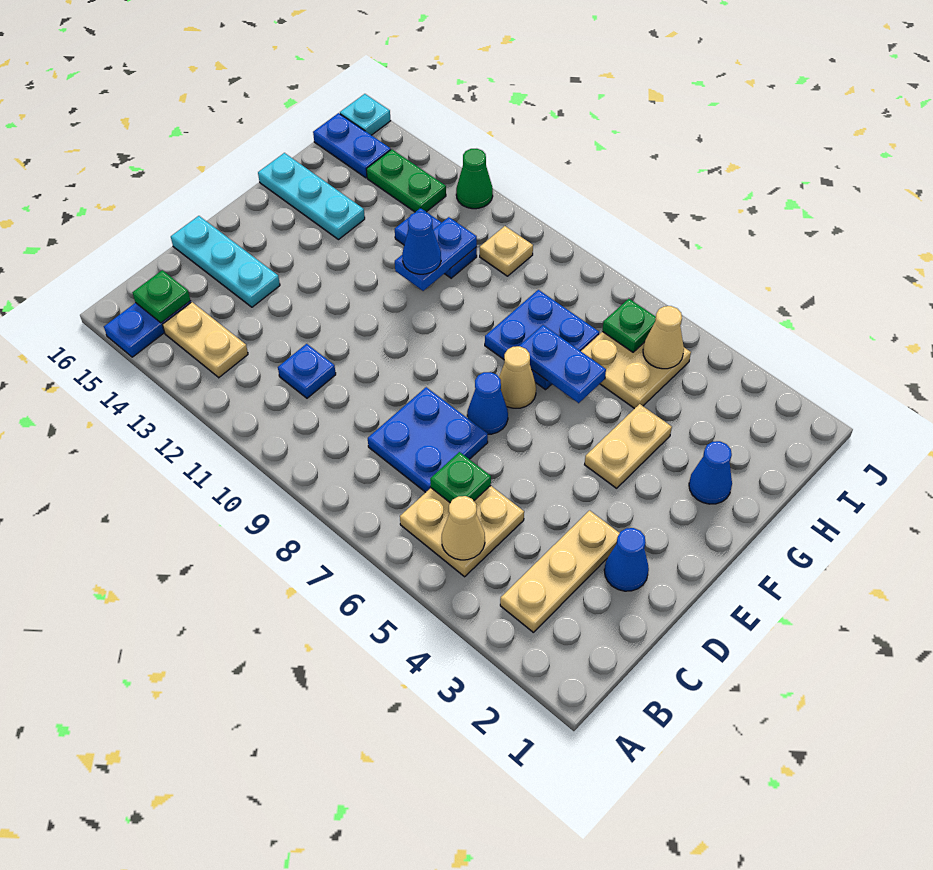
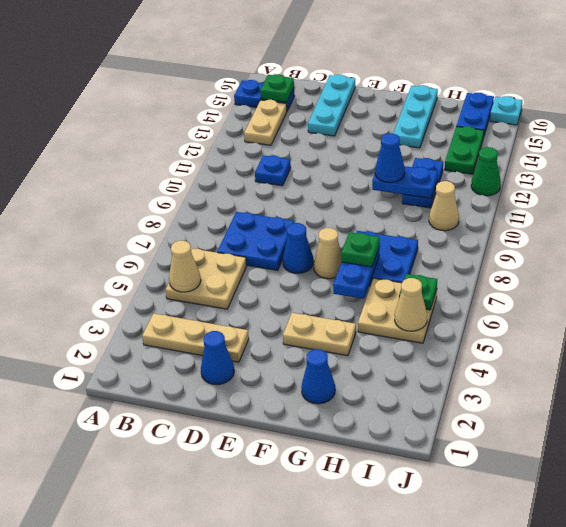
green 1x1 plate [430,452,491,503] -> green 1x1 plate moved to [341,232,379,267]
tan 1x1 plate [480,226,533,276] -> tan 1x1 cone [429,181,459,231]

